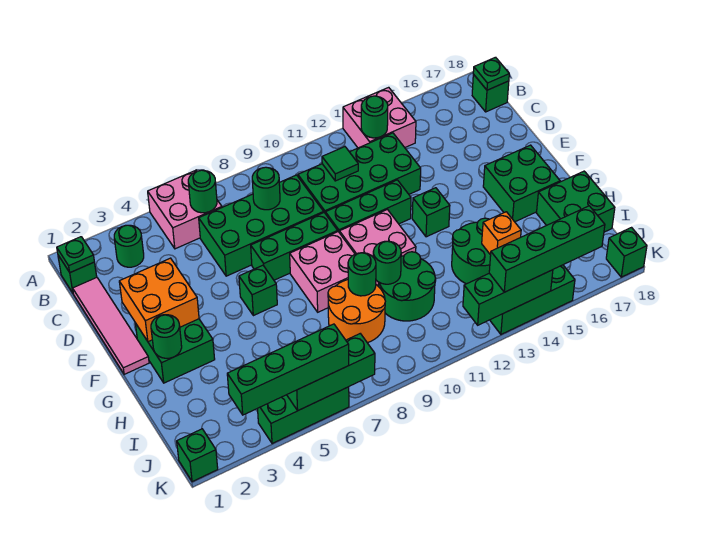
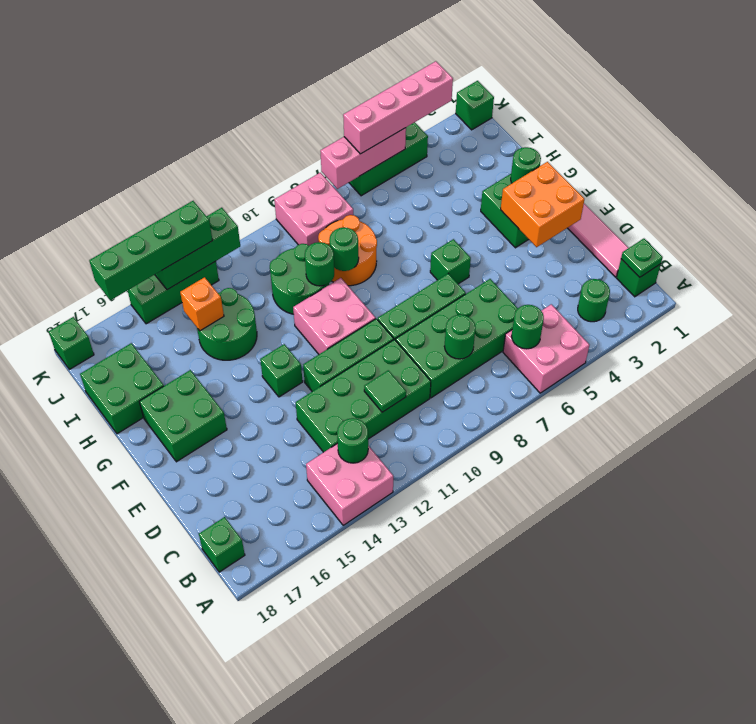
green 1x1 plate [473,57,509,90] -> none
pink 2x2 brick [290,232,355,312] -> pink 2x2 brick moved to [274,173,353,246]
green 1x4 brick [227,324,349,415] -> pink 1x4 brick [343,61,453,154]
green 1x3 brick [287,334,375,410] -> pink 1x3 brick [320,128,406,189]

